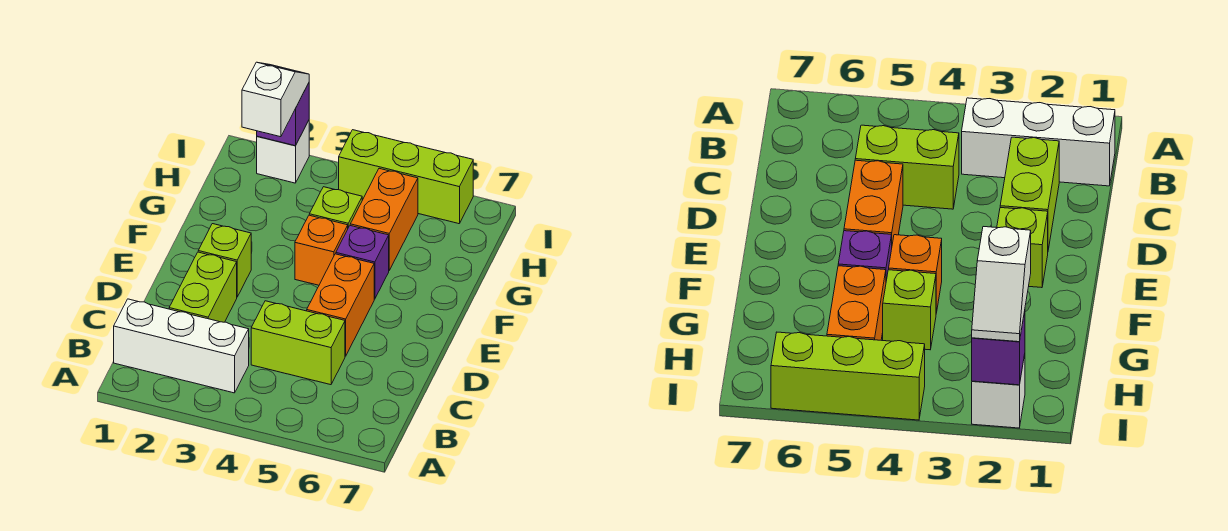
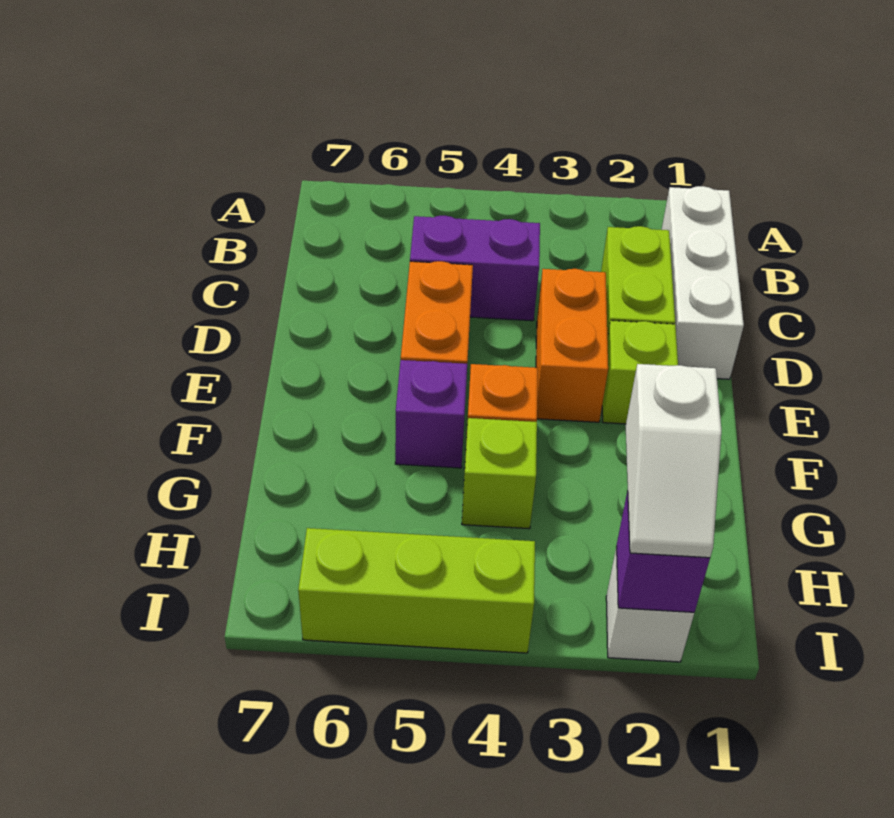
white 1x3 brick [114,299,249,393] -> white 1x3 brick turned to [662,186,744,379]
lime 1x2 brick [251,301,345,385] -> purple 1x2 brick [410,216,540,321]
orange 1x2 brick [350,168,418,270] -> orange 1x2 brick moved to [536,269,608,422]

